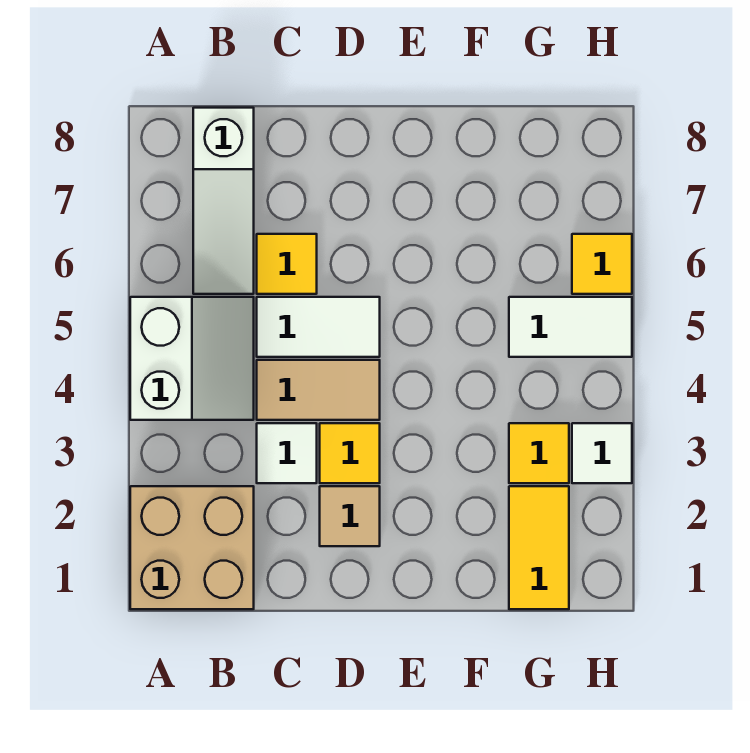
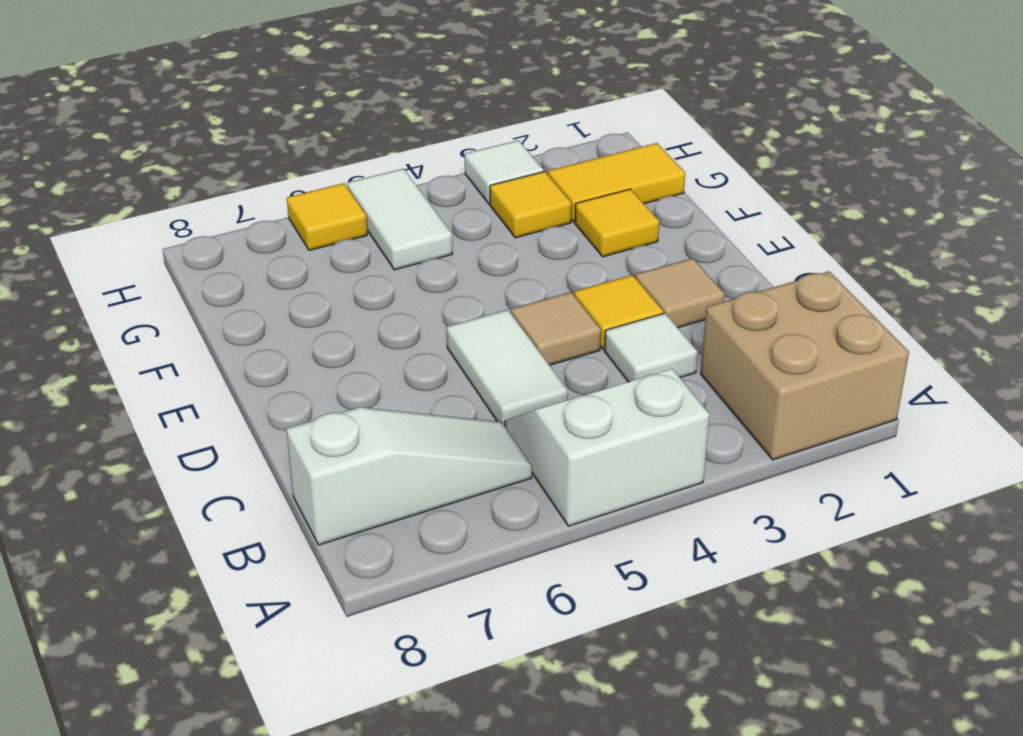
tan 1x2 tile [257,360,380,420] -> tan 1x1 tile [511,292,601,365]
yellow 1x1 tile [257,234,317,294] -> yellow 1x1 tile moved to [575,189,659,257]

